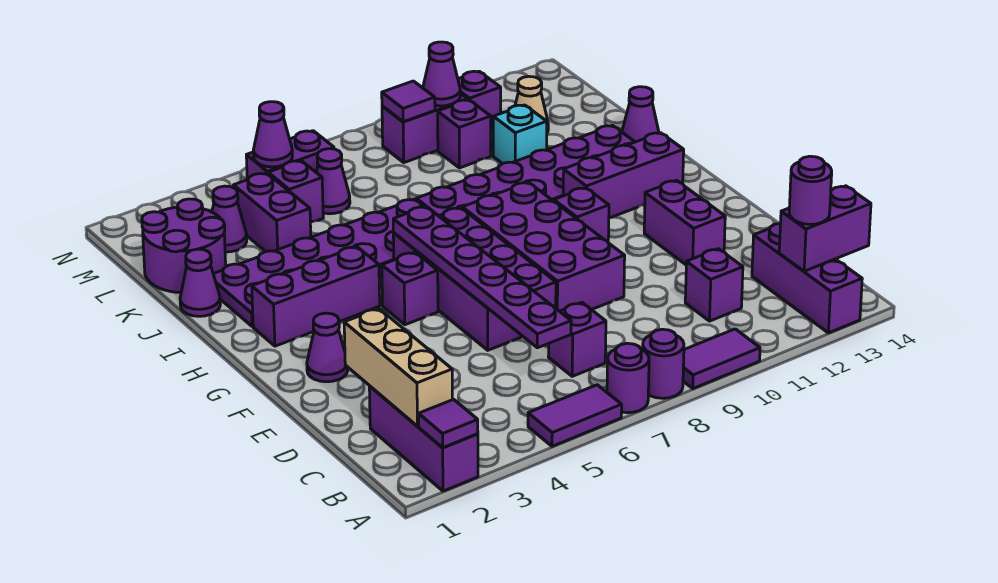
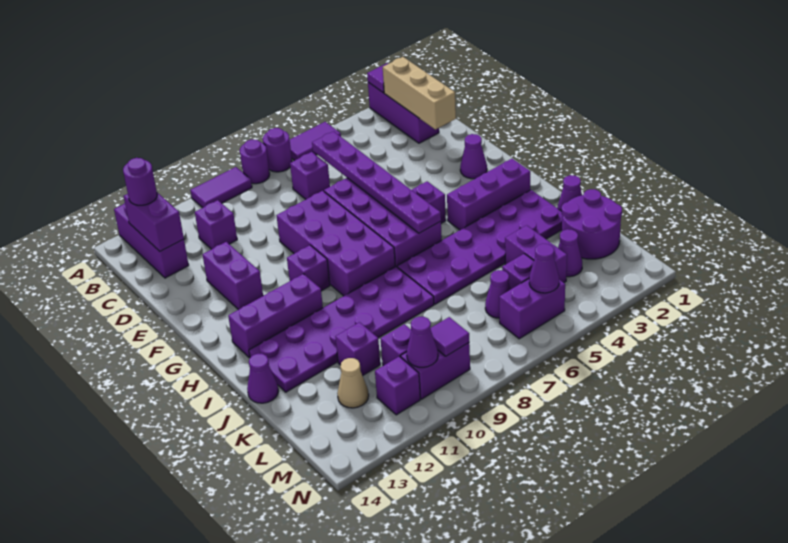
purple 1x2 brick [779,186,871,271] -> purple 1x2 brick turned to [124,193,184,251]
cyan 1x1 brick [493,105,547,164] -> purple 1x1 brick [335,322,380,376]

